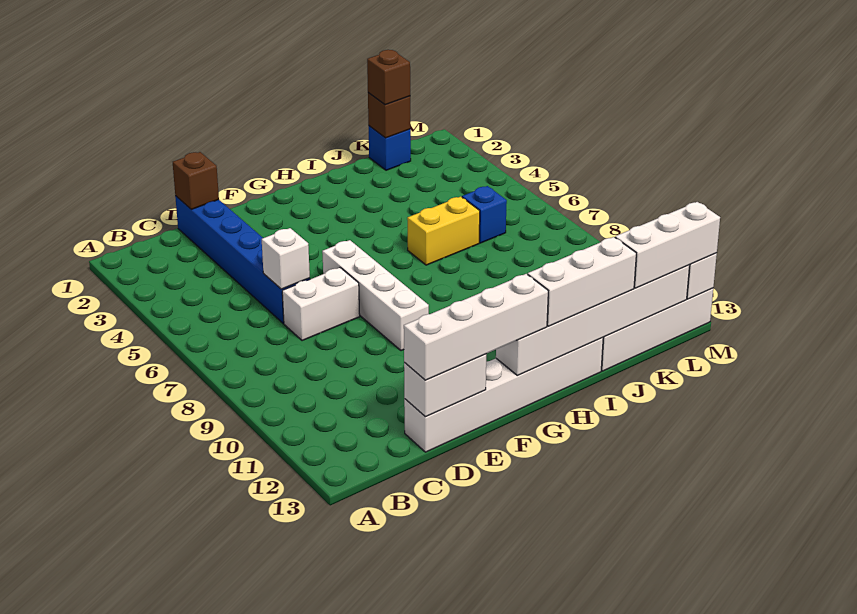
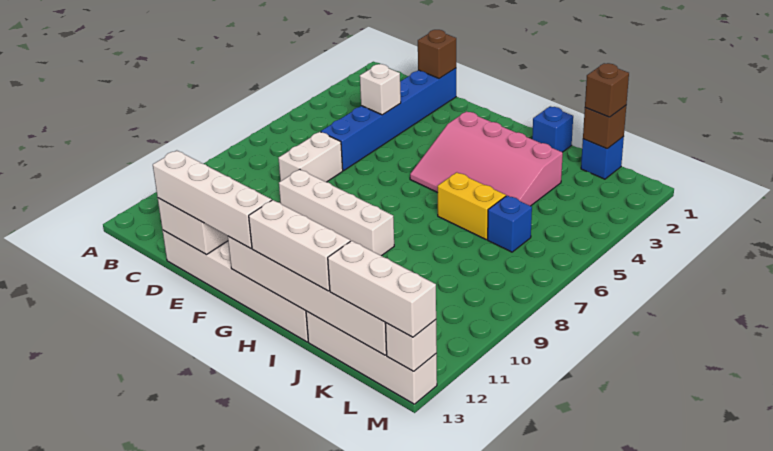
white 1x1 brick [262,228,310,289] -> white 1x1 brick moved to [360,64,401,115]
white 1x2 brick [282,268,360,341] -> white 1x2 brick turned to [278,132,343,182]
white 1x4 brick [322,240,429,351] -> white 1x4 brick turned to [279,169,394,256]
none -> pink 3x4 slope [410,111,563,206]
none -> blue 1x1 brick [532,106,573,152]

